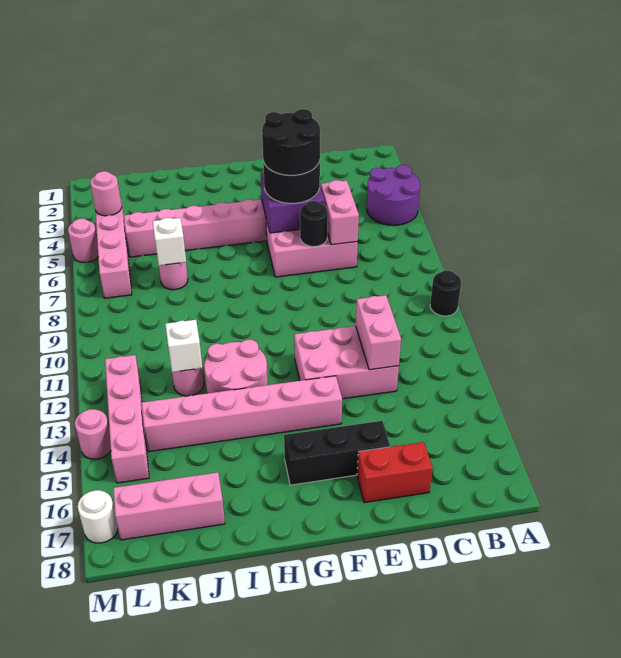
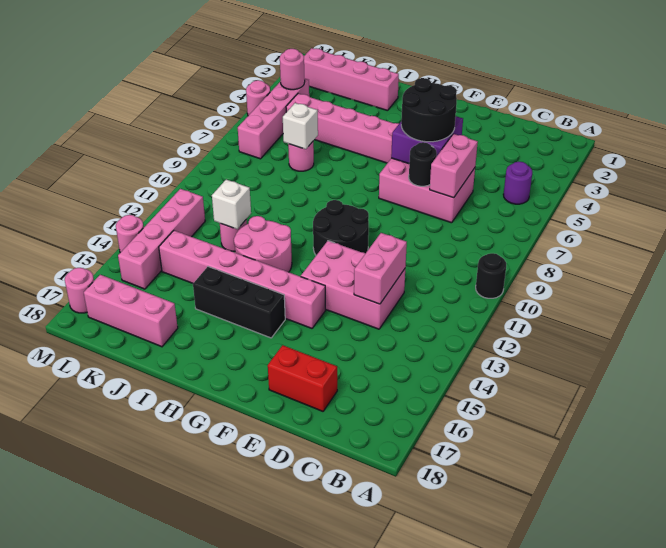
purple 2x2 round brick [367,165,420,225] -> purple 1x1 round brick [503,162,532,204]
black 2x2 round brick [262,109,320,175] -> black 2x2 round brick moved to [313,200,369,255]
black 1x3 brick [284,421,390,485] -> black 1x3 brick moved to [193,267,285,338]
none -> pink 1x4 brick [304,48,399,111]
white 1x1 round brick [78,490,118,543] -> pink 1x1 round brick [65,268,94,313]

